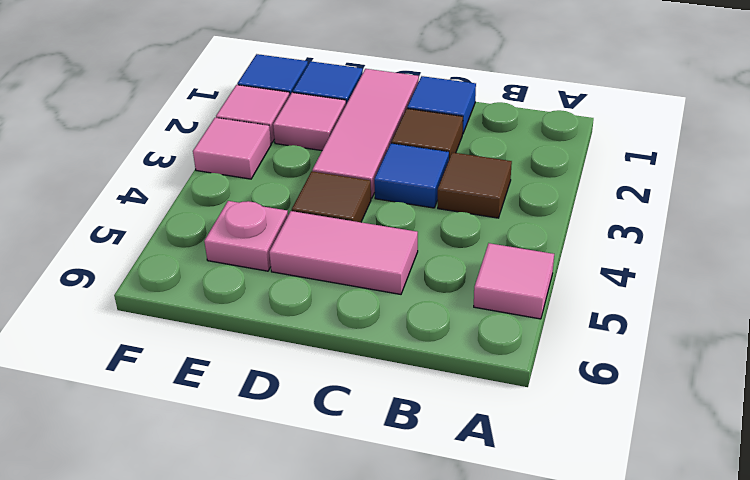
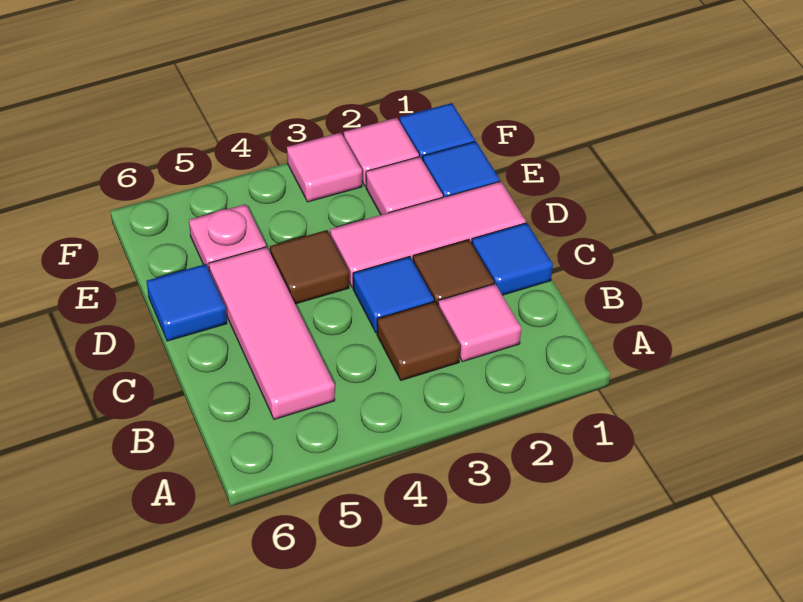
pink 1x1 tile [474,243,554,319] -> pink 1x1 tile moved to [438,284,521,362]
pink 1x2 tile [269,211,418,294] -> pink 1x3 tile [209,247,335,420]
none -> blue 1x1 tile [147,264,227,341]

